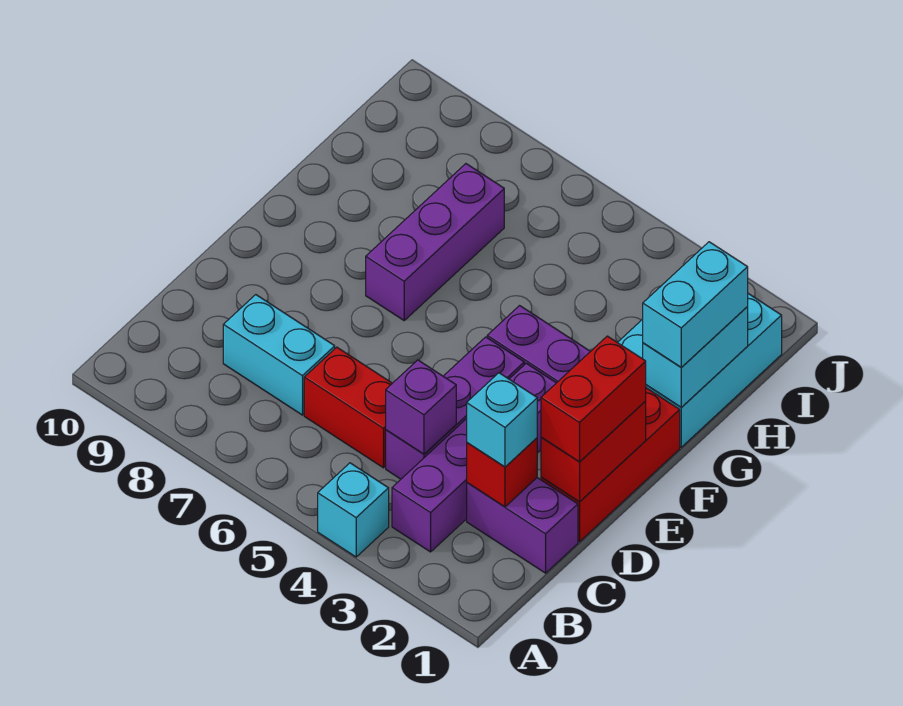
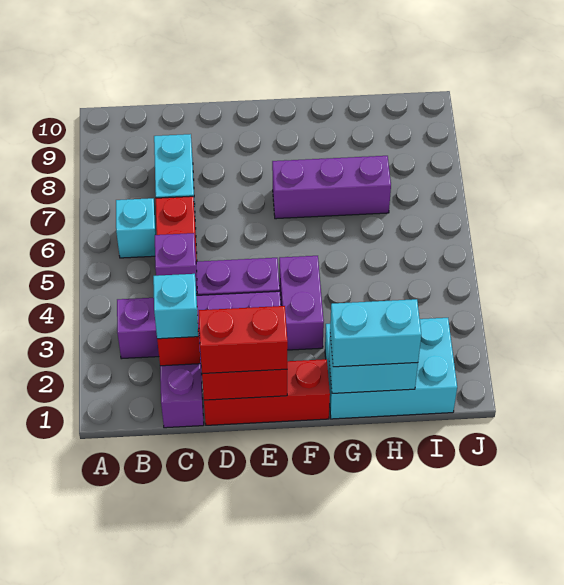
cyan 1x1 brick [318,463,389,557] -> cyan 1x1 brick moved to [116,198,157,258]

